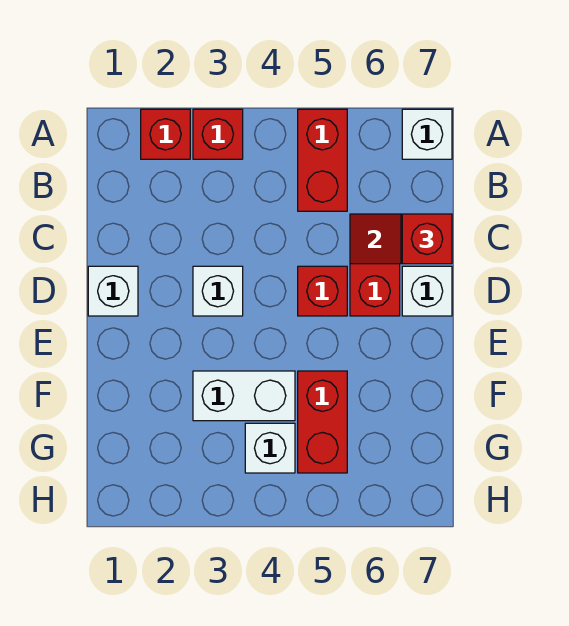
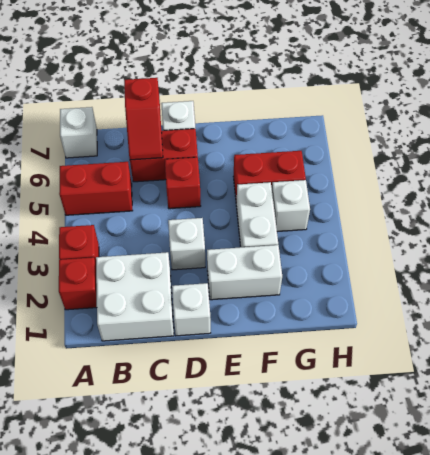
none -> white 2x2 brick [96,252,174,341]
red 1x1 brick [402,214,452,264] -> none
none -> white 1x2 brick [207,245,282,300]

